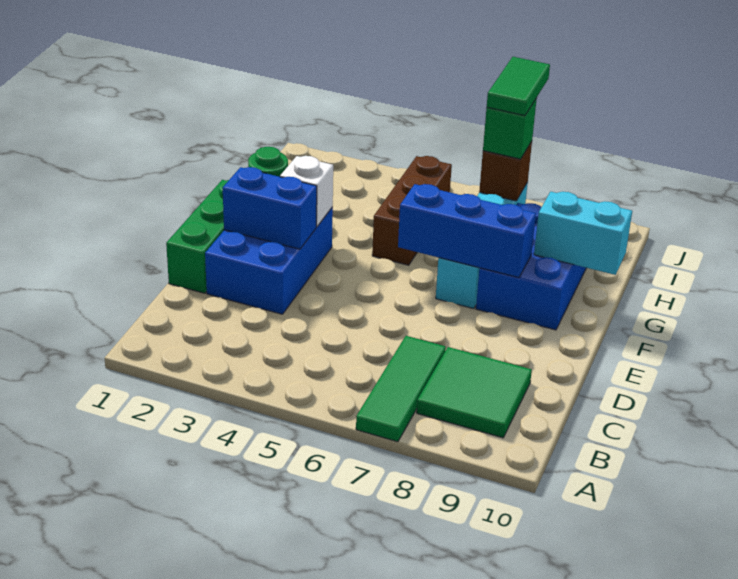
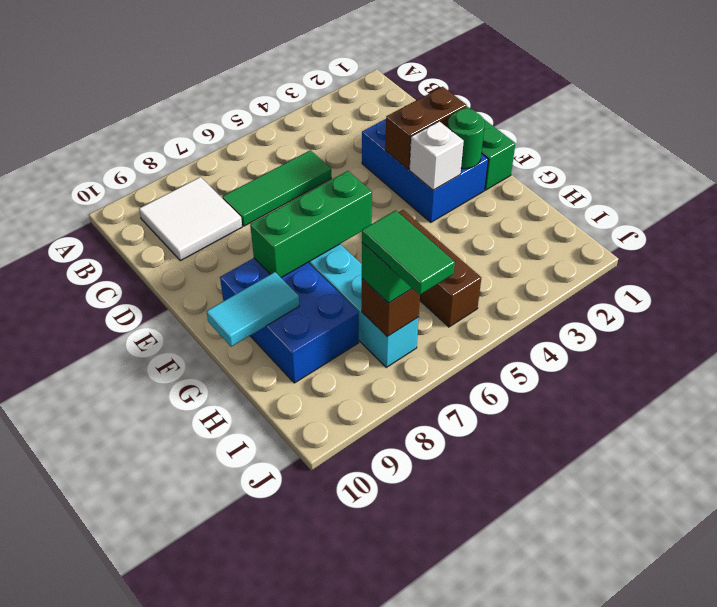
green 1x3 tile [356,336,446,442] -> green 1x3 tile turned to [223,150,331,226]
green 2x2 tile [417,347,532,438] -> white 2x2 tile [139,177,242,261]
blue 1x2 brick [223,167,317,249] -> brown 1x2 brick [385,87,466,169]
blue 1x3 brick [398,184,536,278] -> green 1x3 brick [250,171,372,278]
cyan 1x2 brick [534,192,632,275] -> cyan 1x2 tile [207,272,299,347]

